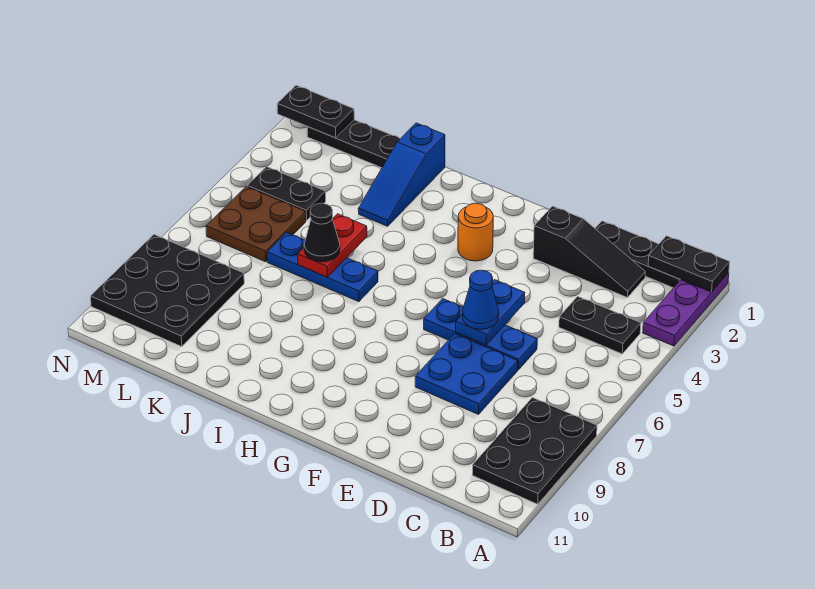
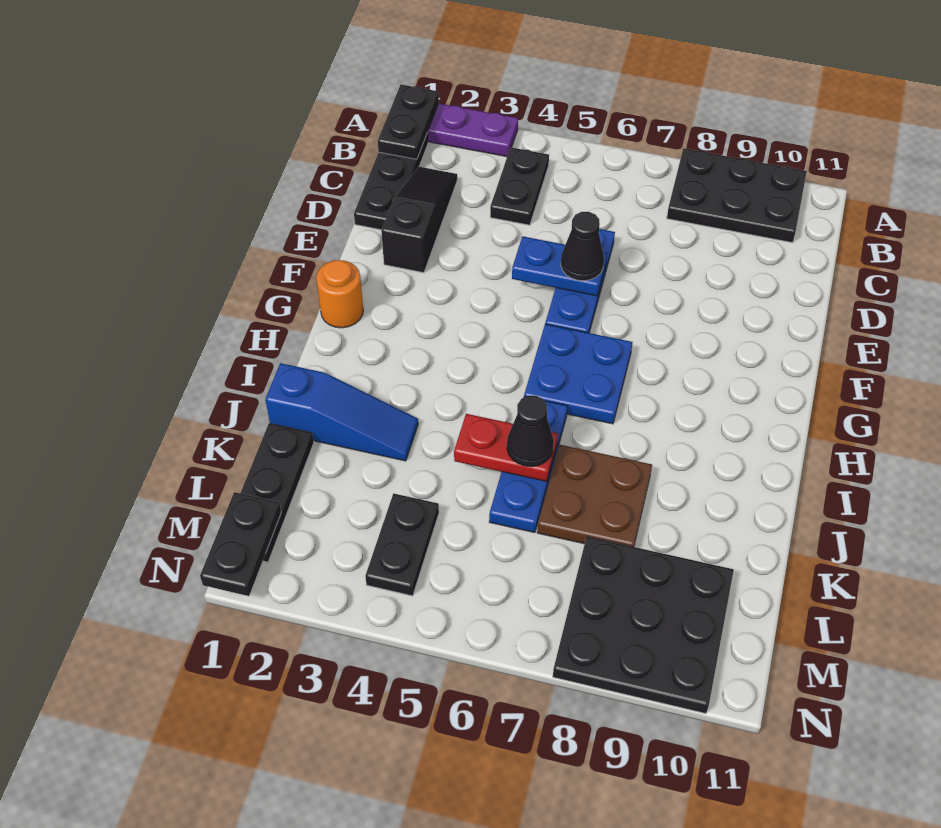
blue 2x2 plate [415,334,518,414] -> blue 2x2 plate moved to [524,324,633,424]
blue 1x1 cone [463,270,499,329] -> black 1x1 cone [561,212,604,281]
orange 1x1 round brick [458,203,493,261] -> orange 1x1 round brick moved to [316,260,363,328]
brown 2x2 plate [206,187,306,262] -> brown 2x2 plate moved to [537,445,652,547]

